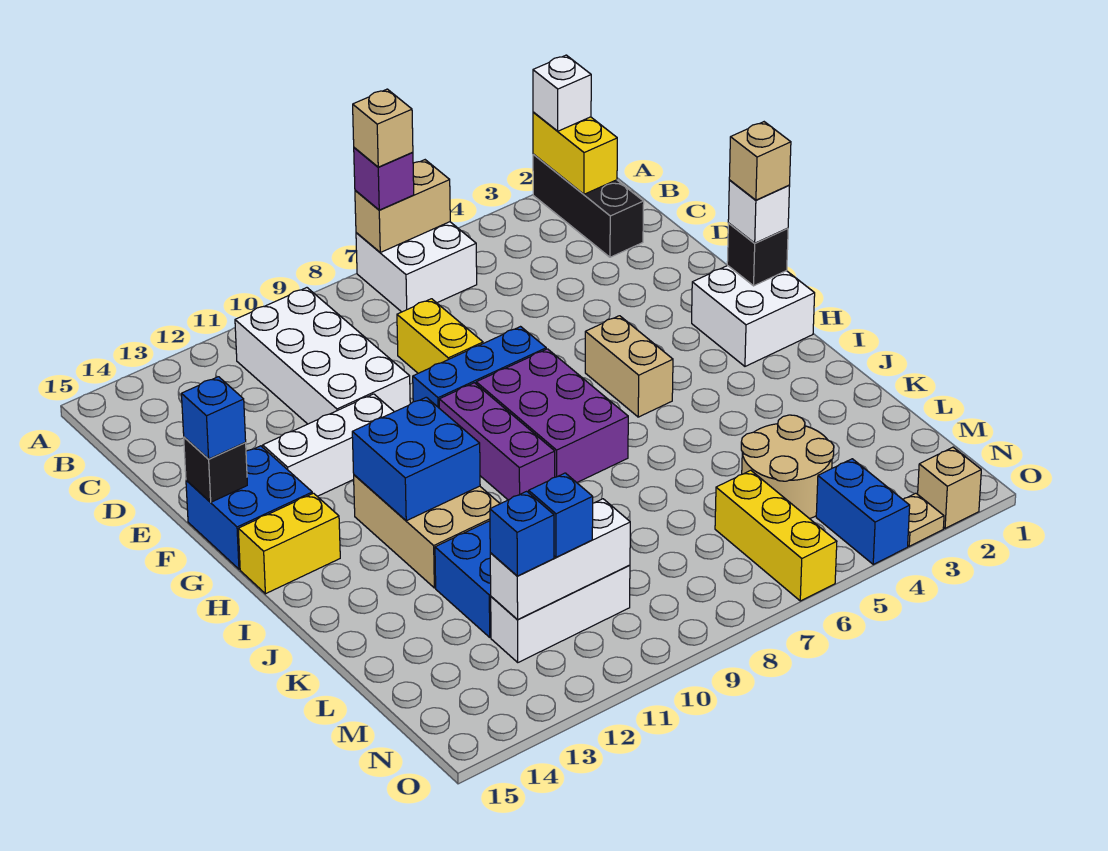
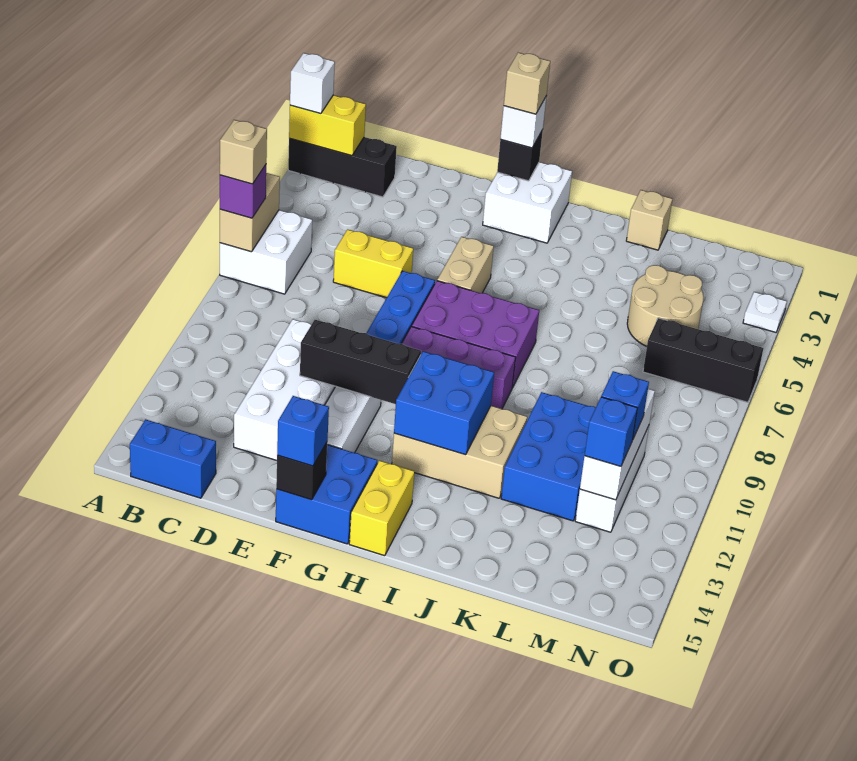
white 2x4 brick [235,288,410,424] -> white 2x4 brick turned to [234,319,336,460]
yellow 1x2 brick [397,299,483,373] -> yellow 1x2 brick moved to [333,230,413,298]
none -> black 1x3 brick [300,320,421,404]
tan 1x2 brick [585,316,673,417] -> tan 1x2 brick turned to [437,237,494,293]
yellow 1x3 brick [715,470,837,601] -> black 1x3 brick [643,318,763,402]
blue 1x2 brick [816,459,910,564] -> blue 1x2 brick moved to [130,419,216,498]
tan 1x1 brick [918,447,981,528] -> tan 1x1 brick moved to [626,190,672,250]
tan 1x1 plate [903,493,944,546] -> white 1x1 plate [743,292,787,332]

